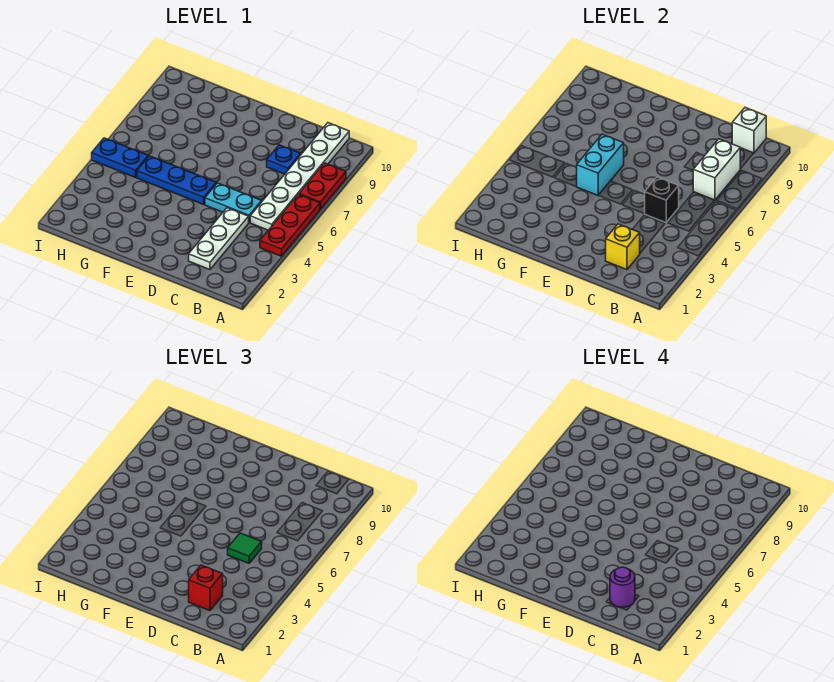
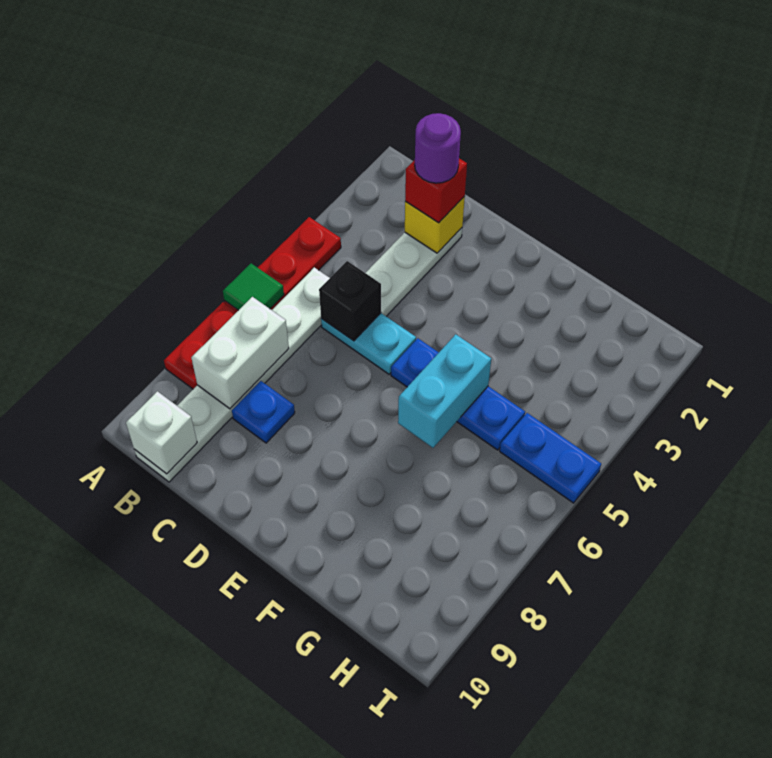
green 1x1 tile [228,533,262,563] -> green 1x1 tile moved to [223,263,284,310]

